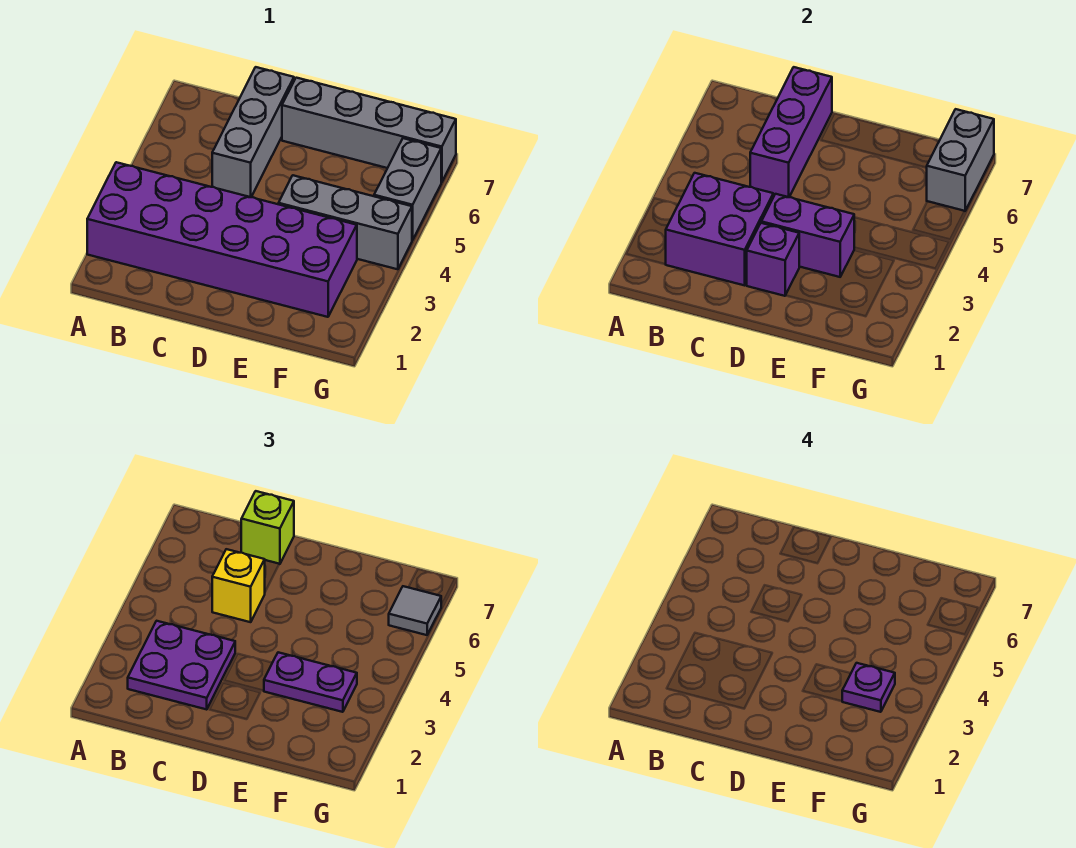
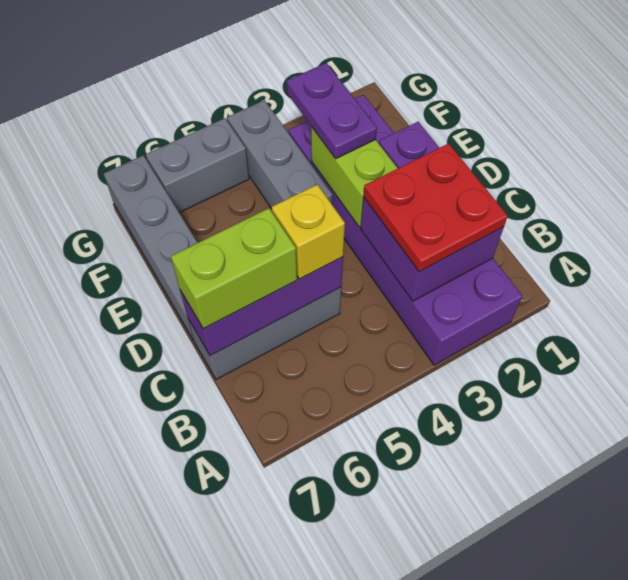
purple 2x2 plate [128,621,235,709] -> red 2x2 plate [363,144,508,272]
lime 1x1 brick [241,491,294,564] -> lime 1x2 brick [171,208,297,329]
purple 1x2 brick [761,194,854,277] -> lime 1x2 brick [311,127,398,227]
purple 1x1 plate [842,663,895,712] -> none
grey 1x2 brick [927,109,994,211] -> none
grey 1x1 tile [389,586,441,635] -> none

